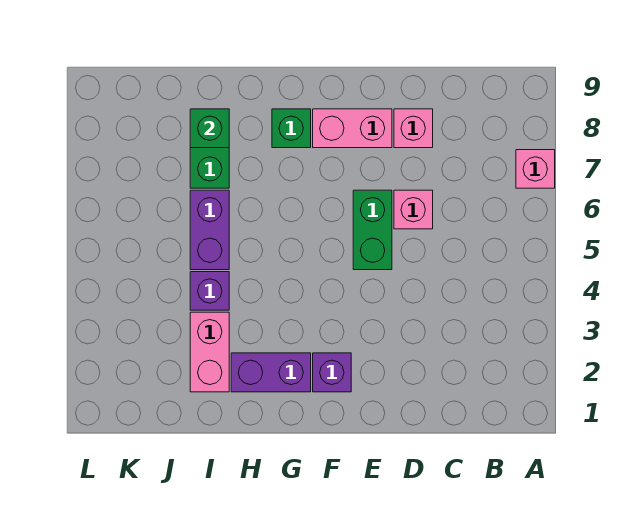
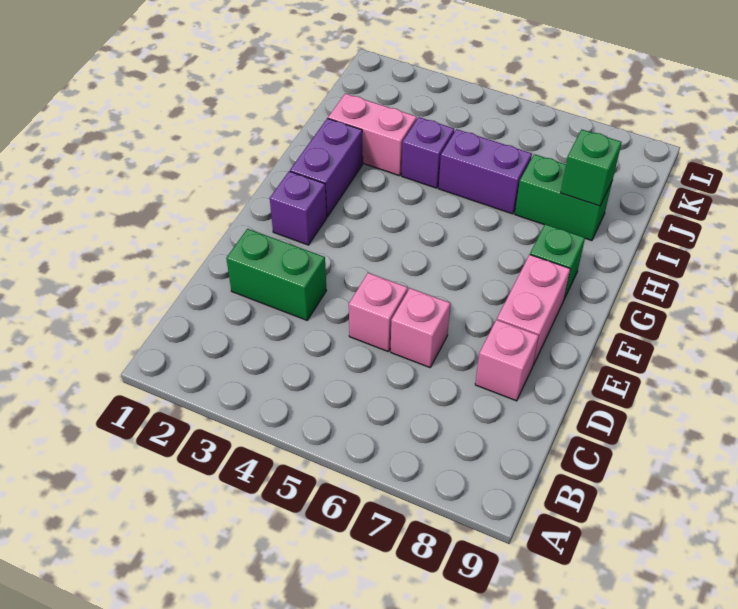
pink 1x1 brick [516,150,555,188] -> pink 1x1 brick moved to [349,273,408,352]
green 1x2 brick [353,190,392,270] -> green 1x2 brick moved to [226,229,326,320]

